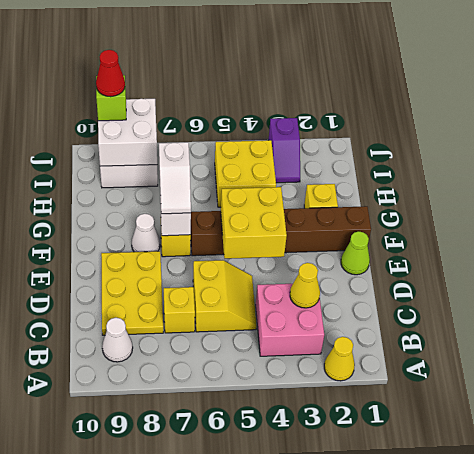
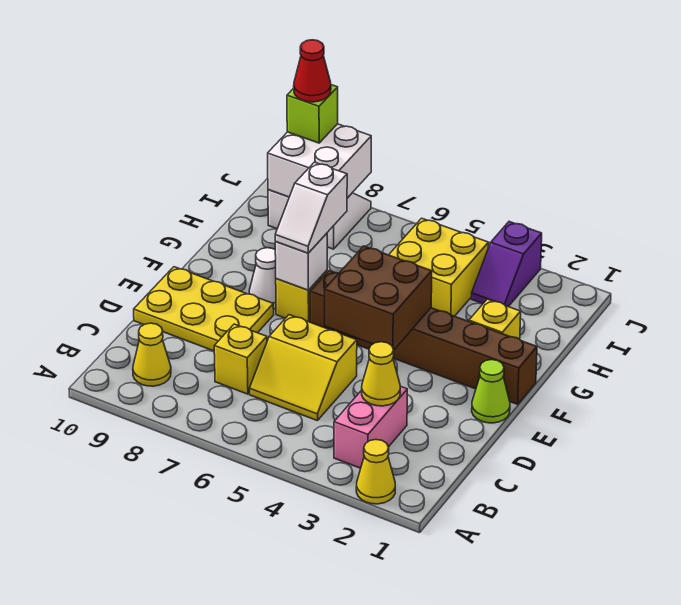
pink 2x2 brick [256,284,324,356] -> pink 1x2 brick [334,386,407,468]
white 1x1 cone [102,318,133,362] -> yellow 1x1 cone [133,323,171,386]
yellow 2x2 slope [193,260,257,332] -> yellow 2x2 slope turned to [249,315,357,421]
yellow 2x3 plate [101,251,163,335] -> yellow 2x3 plate turned to [134,267,274,351]
yellow 2x2 brick [221,187,287,259] -> brown 2x2 brick [325,246,432,350]

